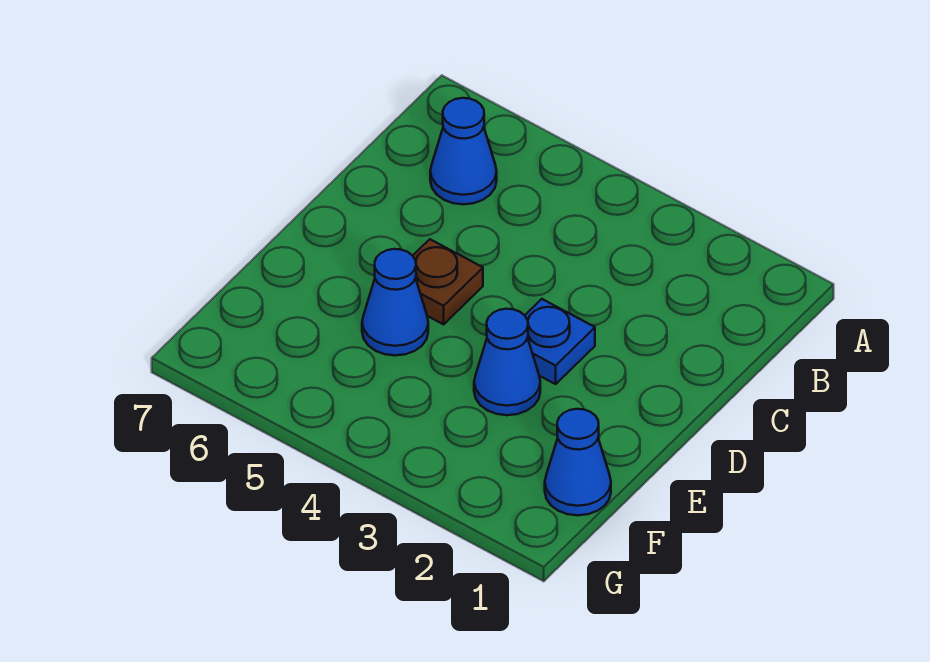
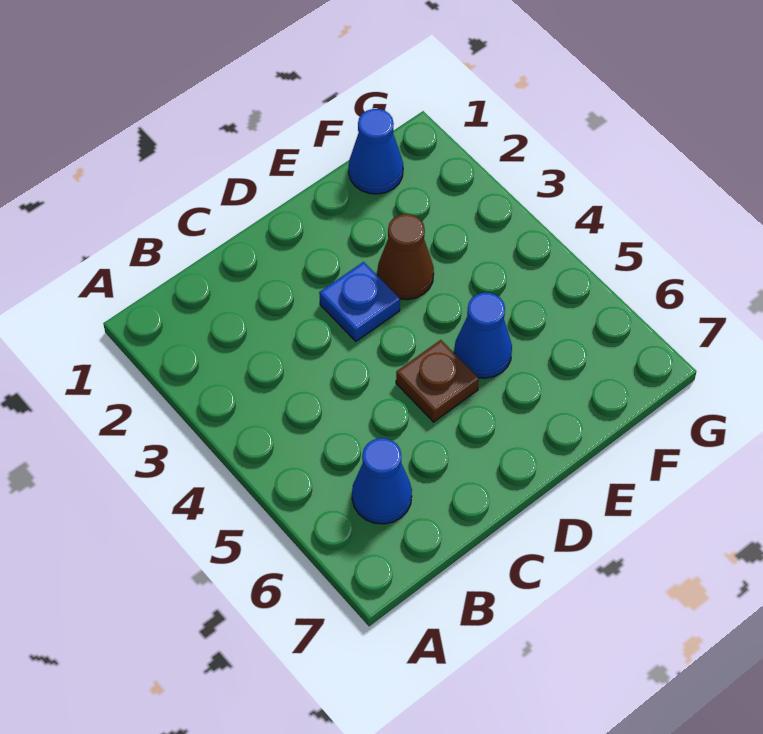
blue 1x1 cone [474,309,540,415] -> brown 1x1 cone [377,214,434,300]

